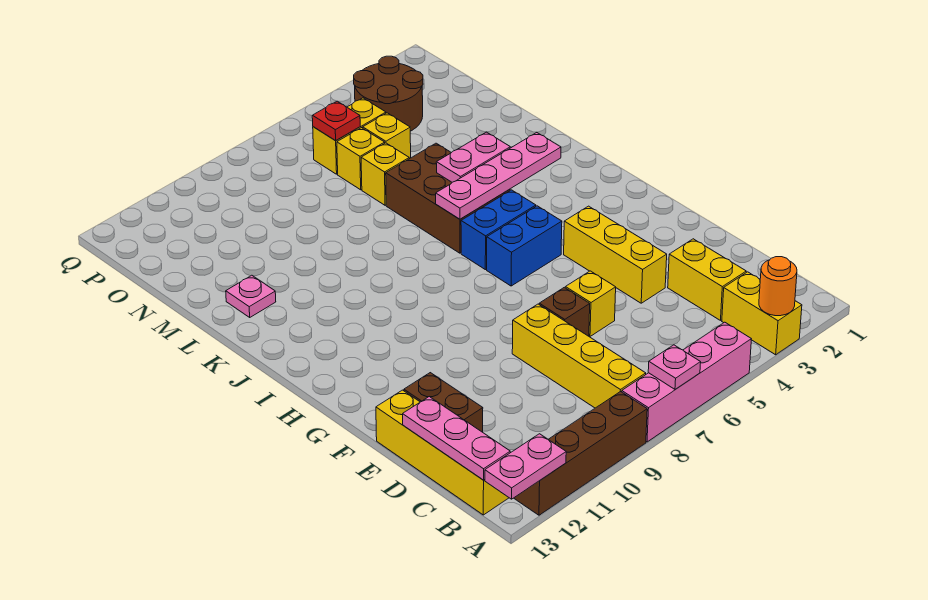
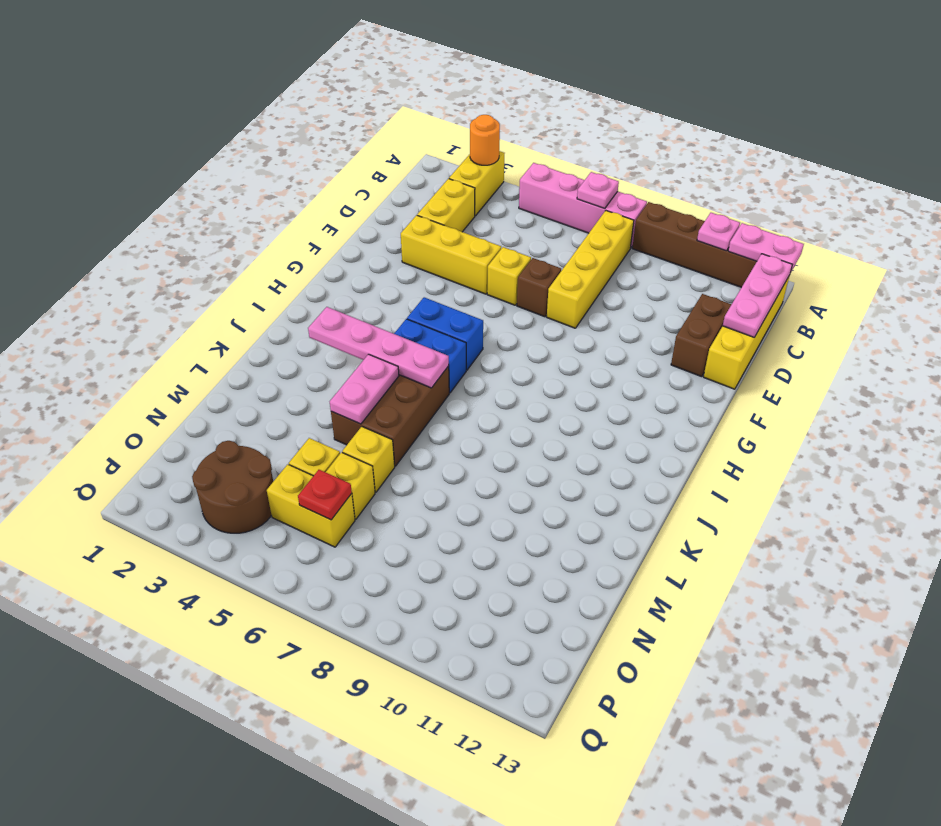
yellow 1x3 brick [564,206,667,303] -> yellow 1x3 brick turned to [401,215,501,294]
pink 1x2 plate [436,132,510,182] -> pink 1x2 plate turned to [330,354,399,424]
pink 1x1 plate [226,275,276,317] -> pink 1x1 plate moved to [697,213,740,251]

